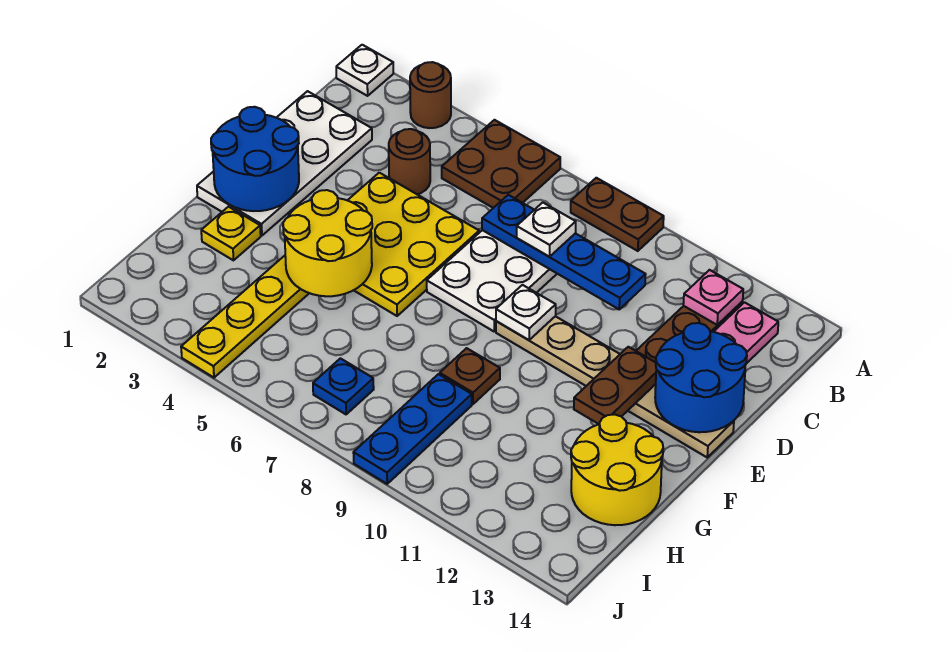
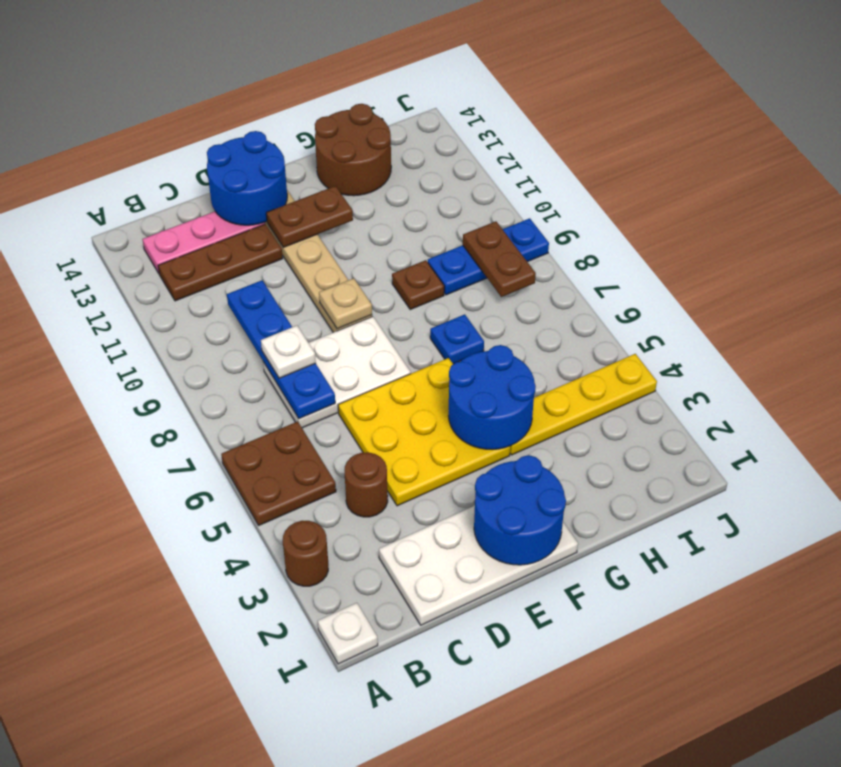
brown 1x2 plate [571,178,664,251] -> brown 1x2 plate moved to [463,221,536,297]
pink 1x1 plate [683,270,743,325] -> none
white 1x1 plate [496,285,556,340] -> tan 1x1 plate [319,278,372,329]
yellow 2x2 round brick [283,190,372,296] -> blue 2x2 round brick [449,345,536,449]
yellow 1x1 plate [201,207,261,260] -> none
yellow 2x2 round brick [571,414,663,525] -> brown 2x2 round brick [315,104,391,196]
blue 1x1 plate [313,358,374,414] -> blue 1x1 plate moved to [430,314,484,364]

